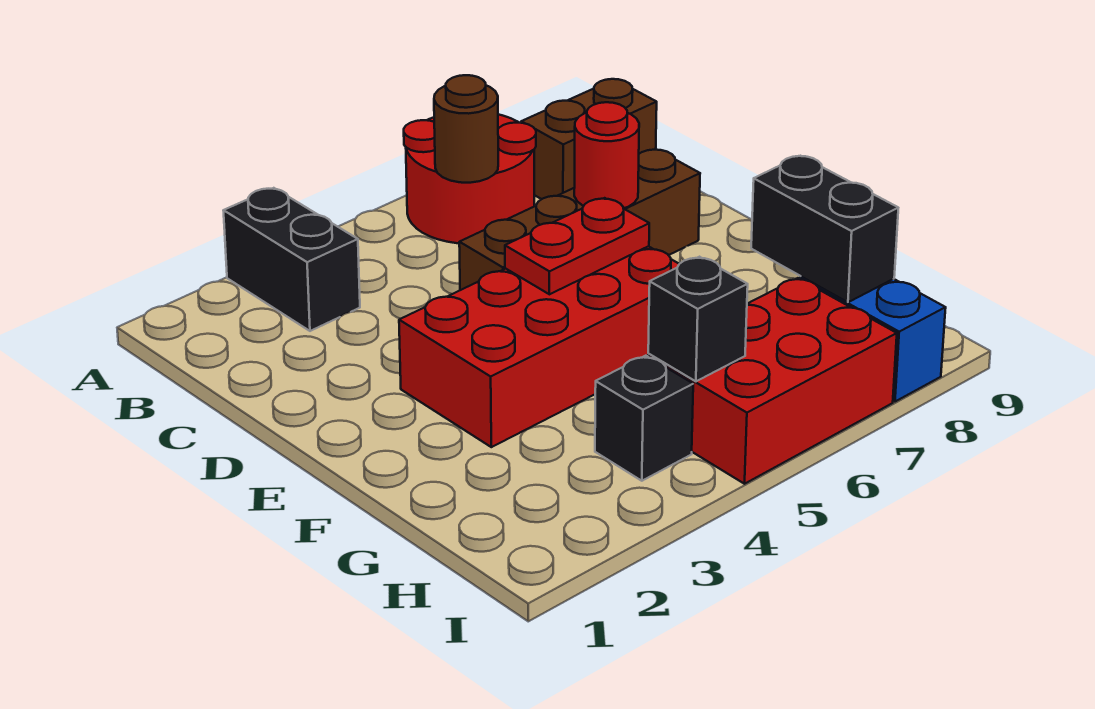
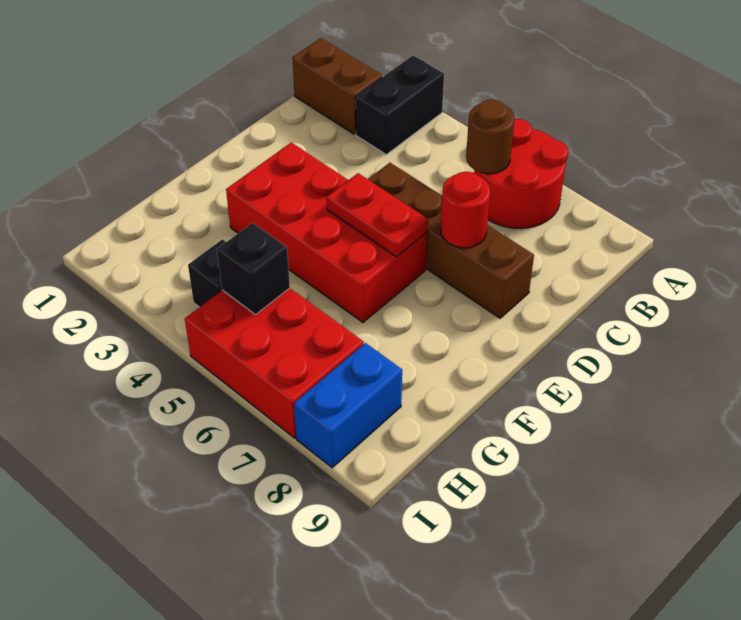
brown 1x2 brick [521,79,657,199] -> brown 1x2 brick moved to [292,38,382,134]
black 1x2 brick [751,156,898,302] -> none

